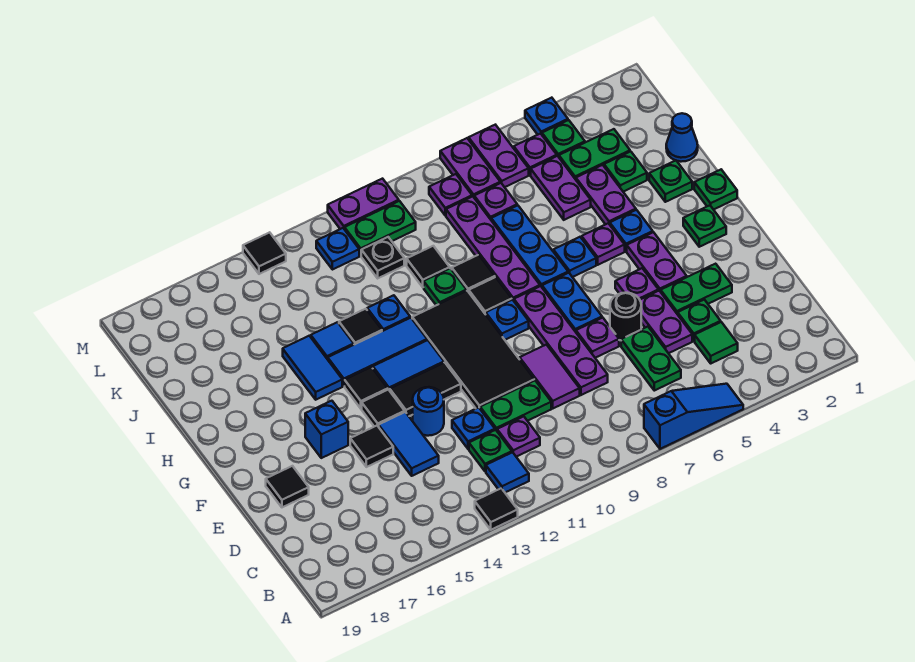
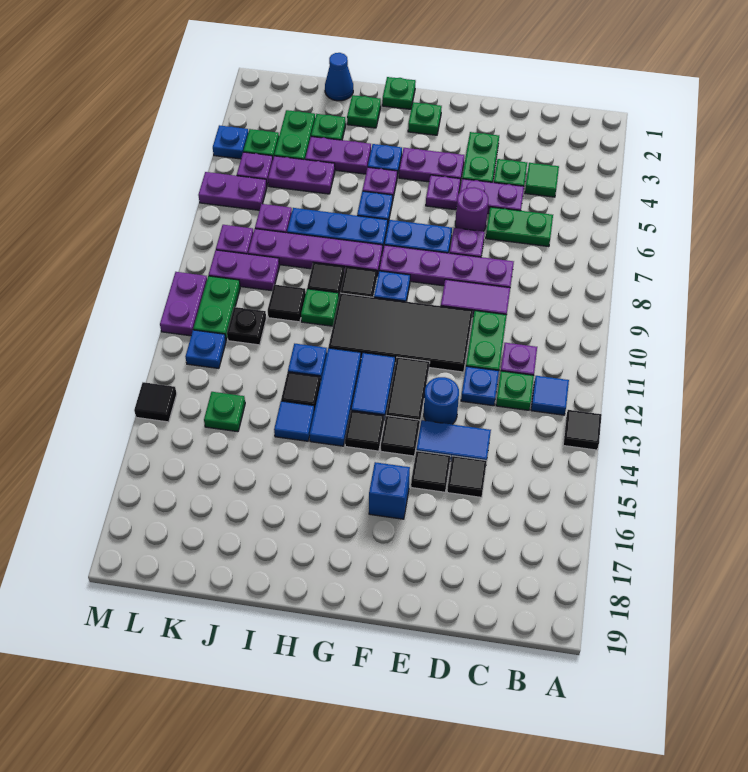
blue 1x3 slope [644,384,743,449] -> none
black 1x1 round brick [610,293,641,340] -> purple 1x1 round brick [455,187,488,231]
black 1x1 tile [266,466,309,507] -> black 1x1 tile moved to [447,456,487,497]
blue 1x2 tile [283,336,342,400] -> none
none -> green 1x1 plate [204,392,245,432]
purple 1x2 plate [440,138,500,197] -> purple 1x2 plate moved to [209,250,279,291]

